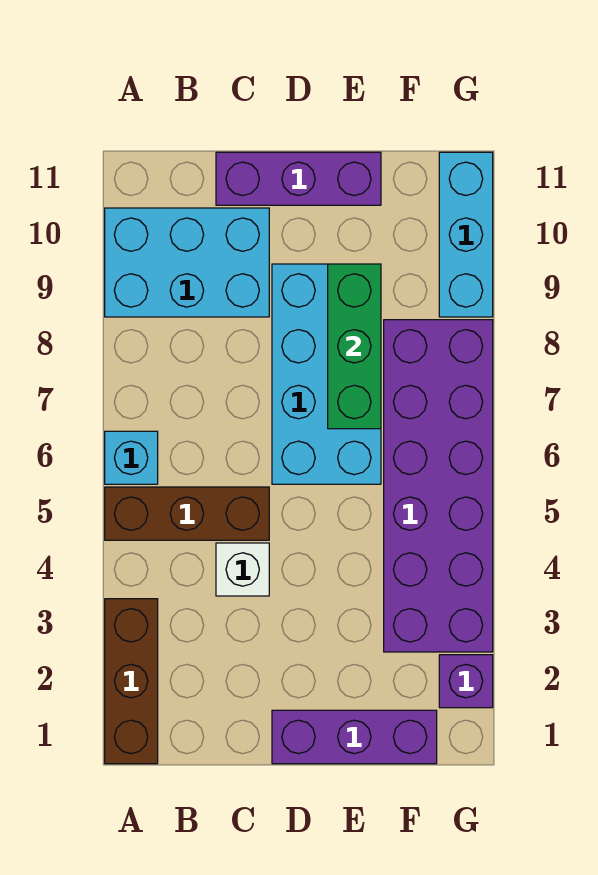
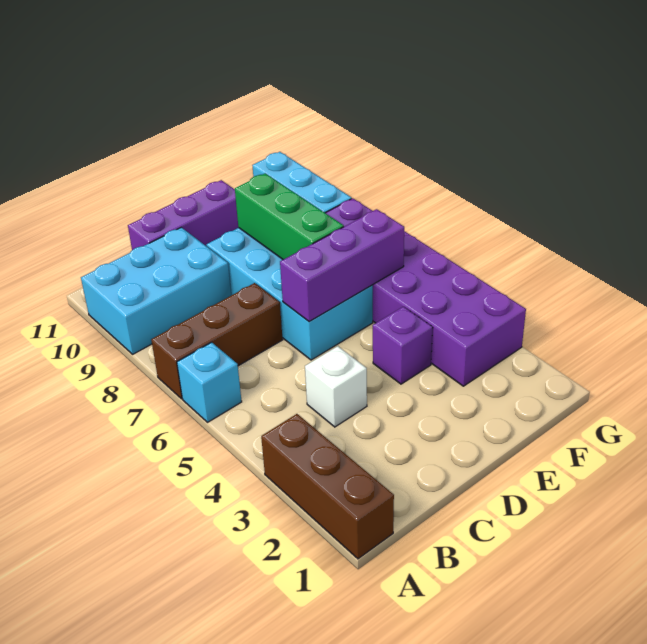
brown 1x3 brick [105,487,269,540] -> brown 1x3 brick moved to [151,283,283,399]
purple 1x3 brick [272,710,437,764] -> purple 1x3 brick moved to [280,209,404,321]
purple 1x1 brick [439,655,493,708] -> purple 1x1 brick moved to [373,307,433,384]

